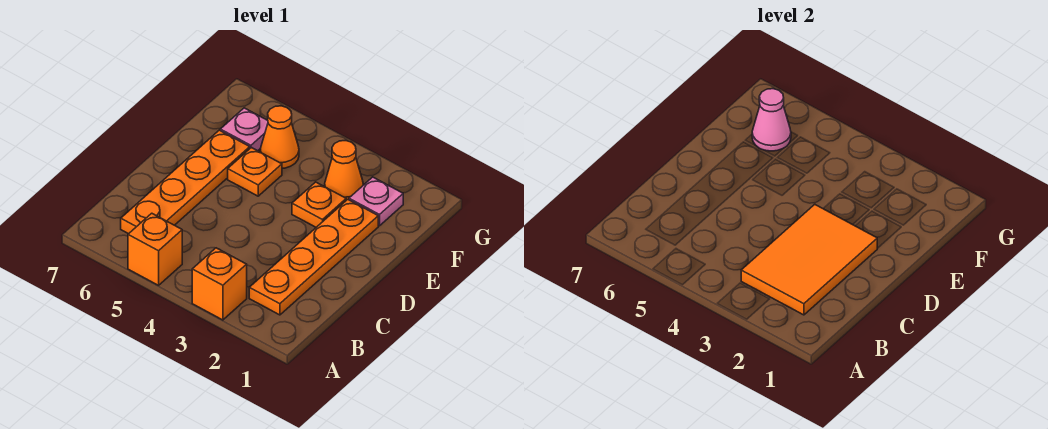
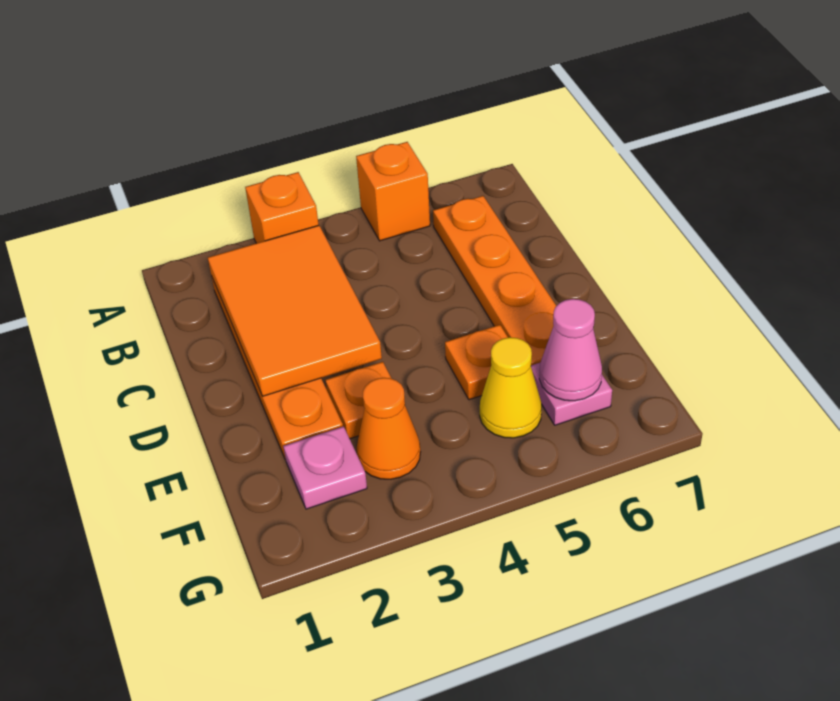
orange 1x1 cone [260,106,299,168] -> yellow 1x1 cone [480,337,542,438]

